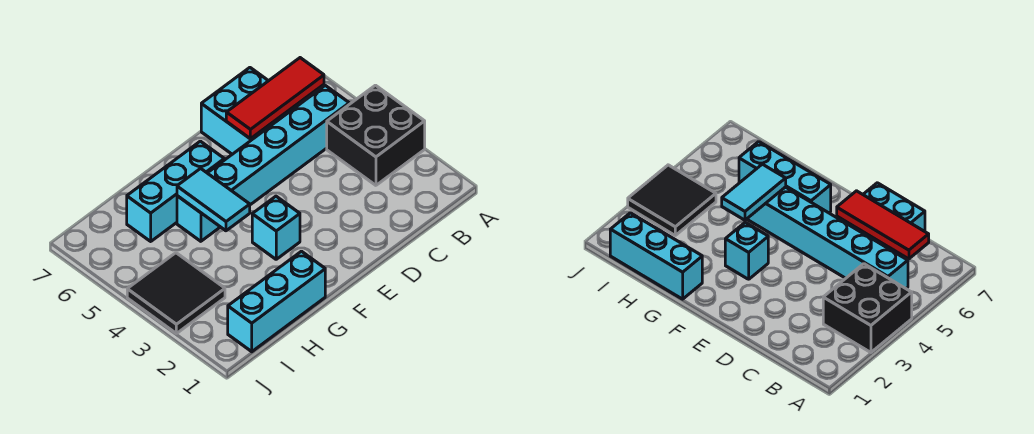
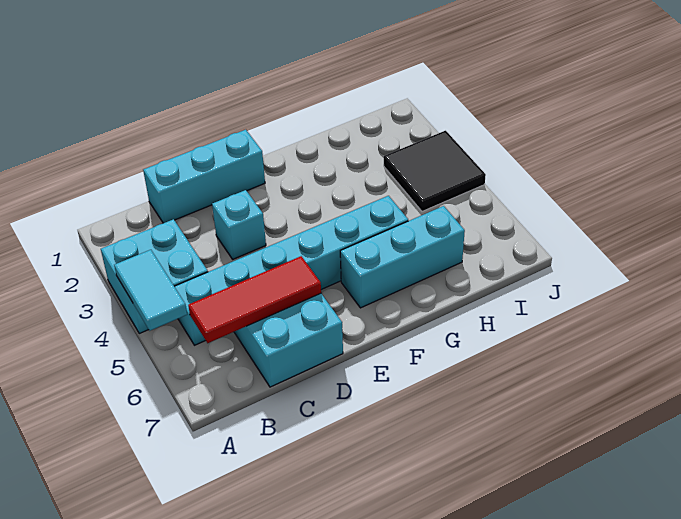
black 2x2 brick [327,85,425,185] -> cyan 2x2 brick [101,219,208,333]
cyan 1x1 brick [252,196,300,259] -> cyan 1x1 brick moved to [212,190,266,259]
cyan 1x3 brick [228,251,325,352] -> cyan 1x3 brick moved to [143,130,265,223]
cyan 1x2 tile [177,168,250,231] -> cyan 1x2 tile moved to [114,250,187,331]

